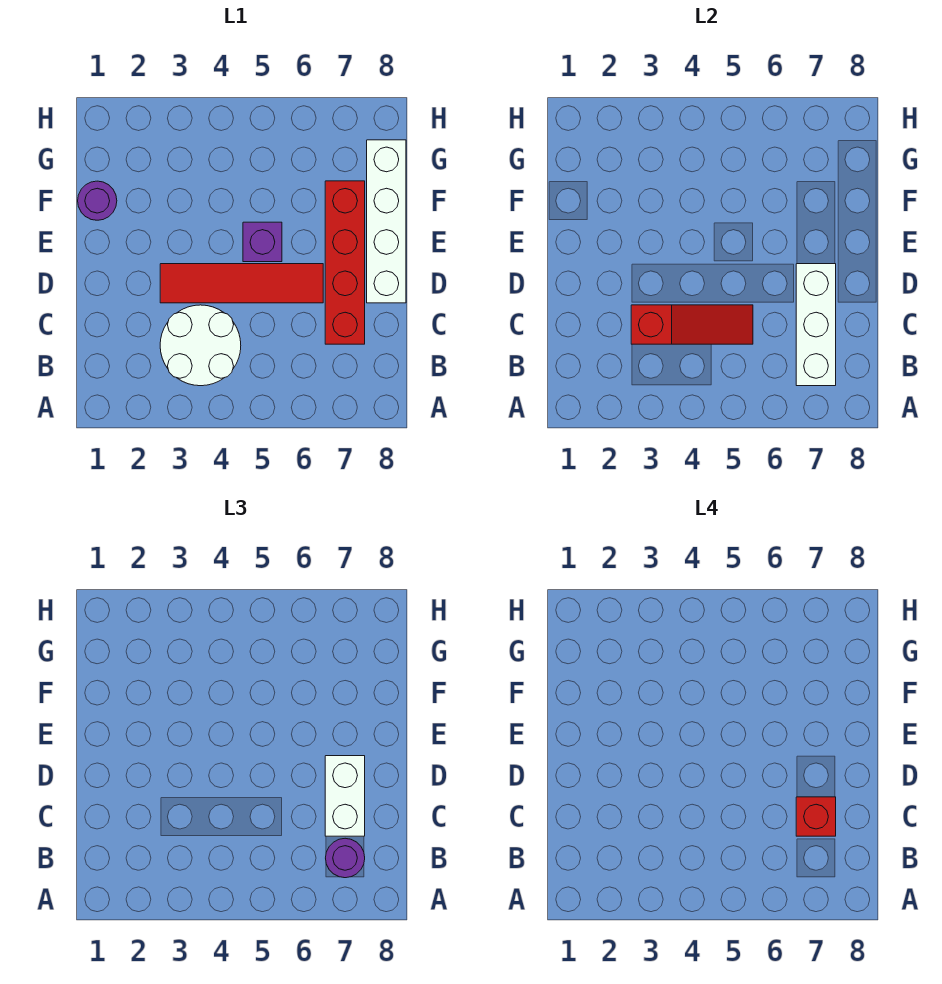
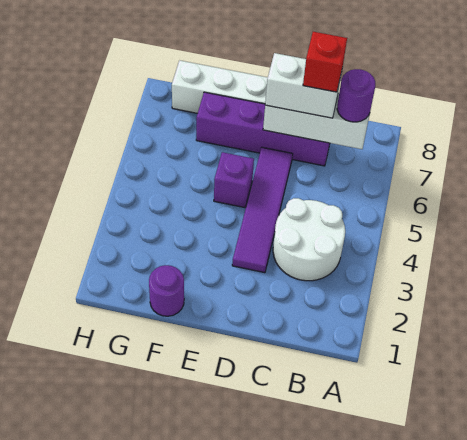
red 1x3 slope [631,305,753,344] -> none
red 1x4 brick [325,181,365,344] -> purple 1x4 brick [196,92,330,166]
red 1x4 tile [160,264,323,303] -> purple 1x4 tile [232,147,293,273]

